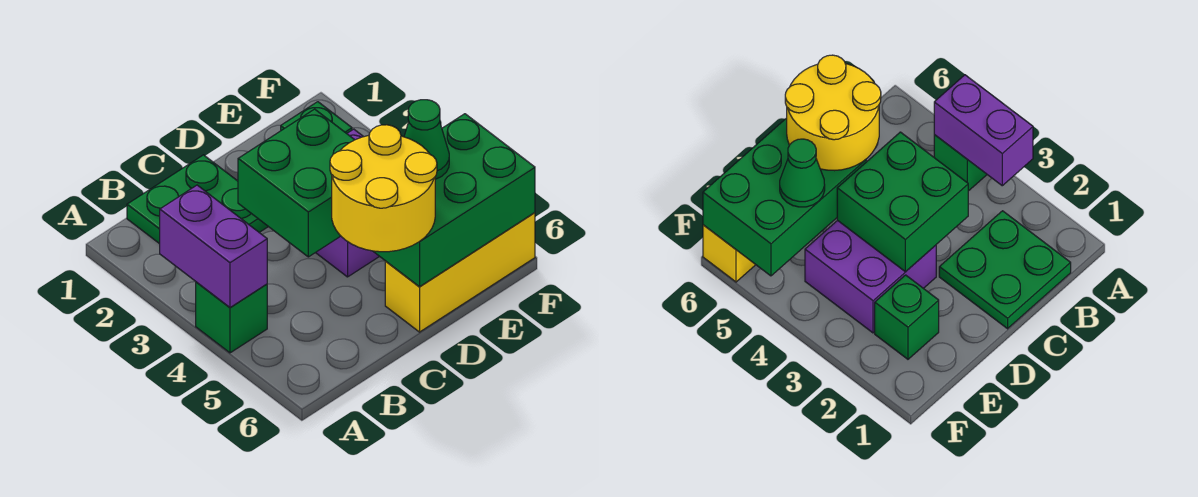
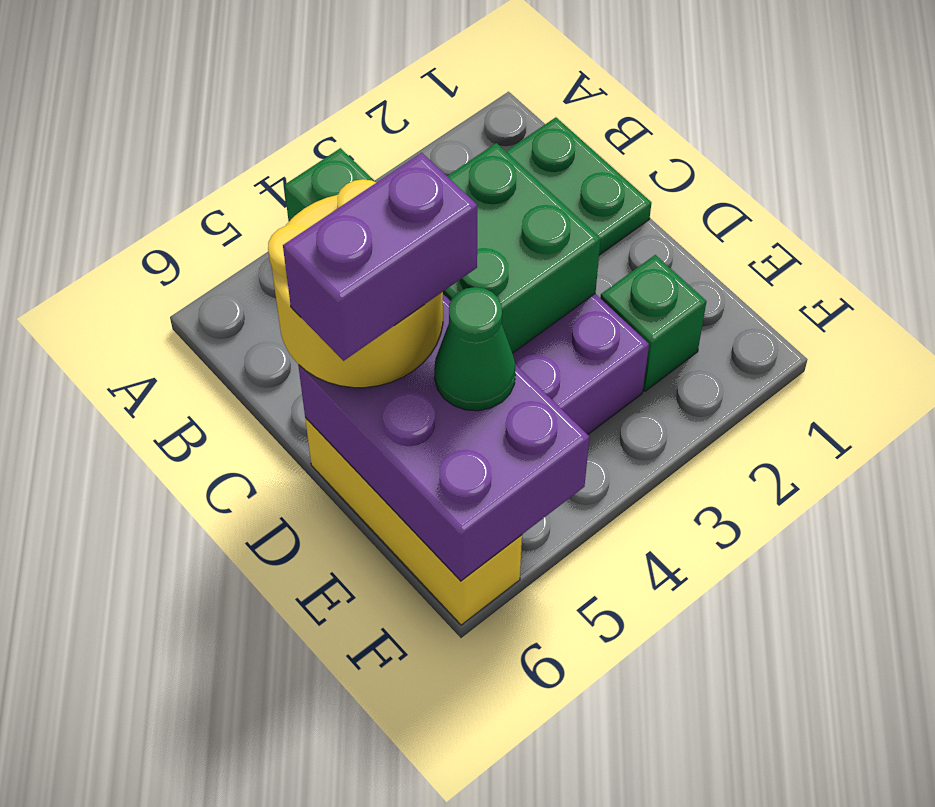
purple 1x2 brick [160,185,267,307] -> purple 1x2 brick moved to [283,153,478,361]
green 2x3 brick [373,114,535,287] -> purple 2x3 brick [298,294,589,581]

